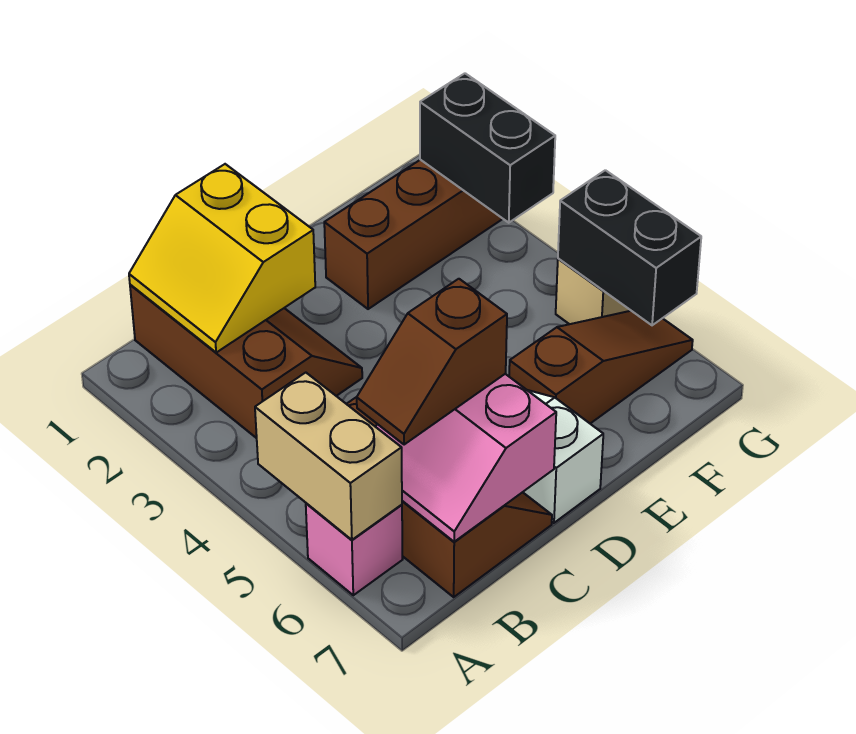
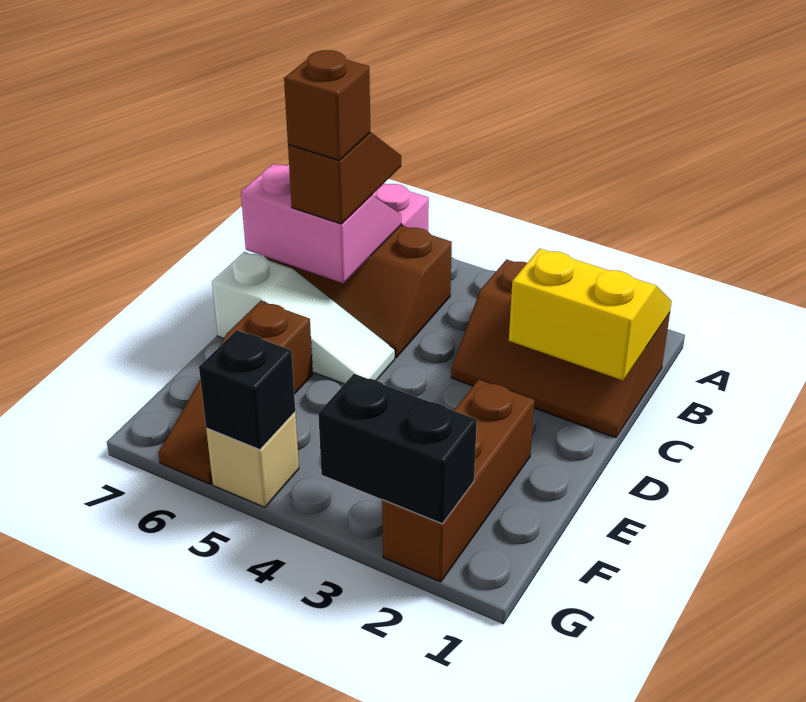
tan 1x2 brick [255,373,402,540] -> none
none -> brown 1x1 brick [284,50,370,160]
black 1x2 brick [558,170,701,325] -> black 1x1 brick [199,330,295,450]

